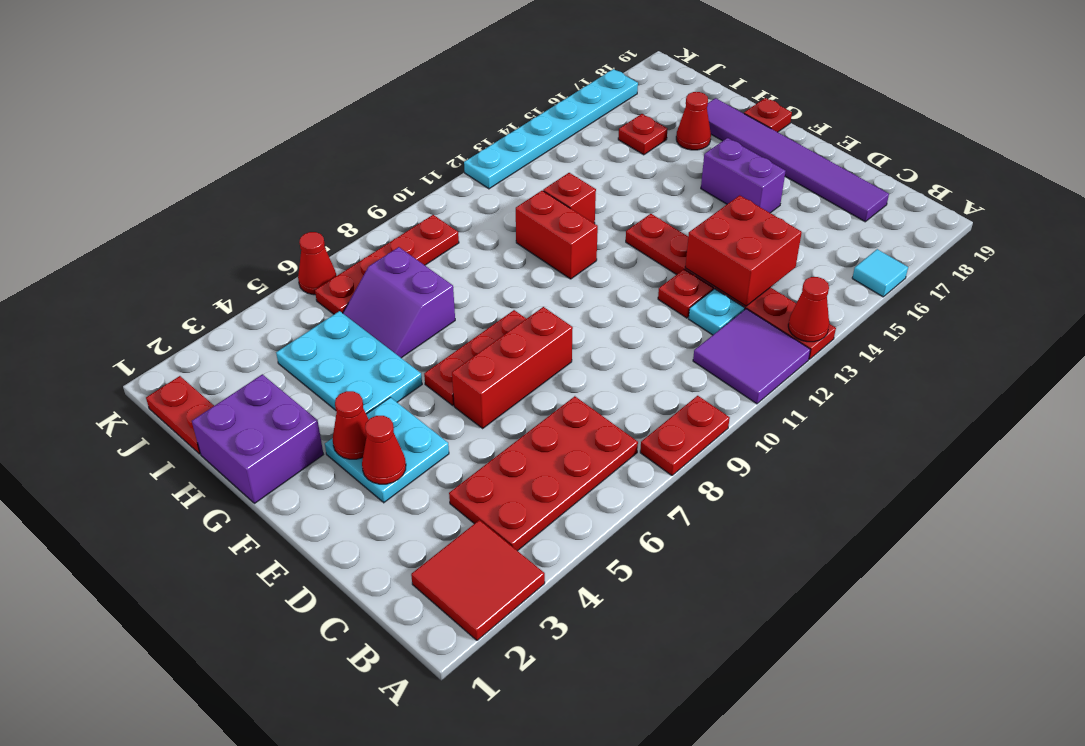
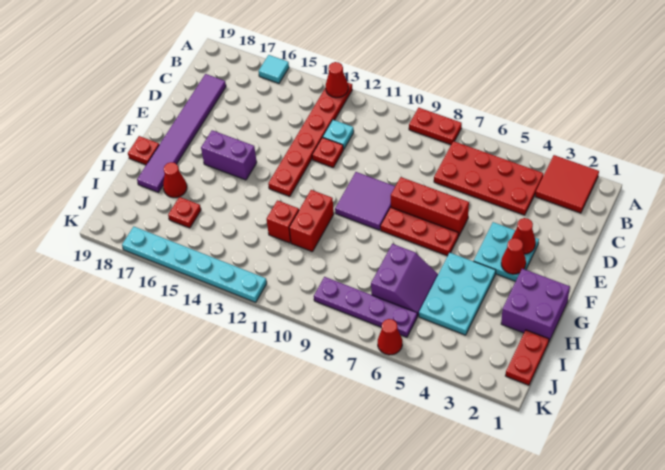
purple 2x2 tile [693,309,810,404] -> purple 2x2 tile moved to [335,172,395,230]
red 2x2 brick [685,195,802,306] -> none
purple 1x2 brick [701,138,786,213] -> purple 1x2 brick turned to [201,130,257,180]
red 1x4 plate [315,215,459,314] -> purple 1x4 plate [314,277,417,337]

